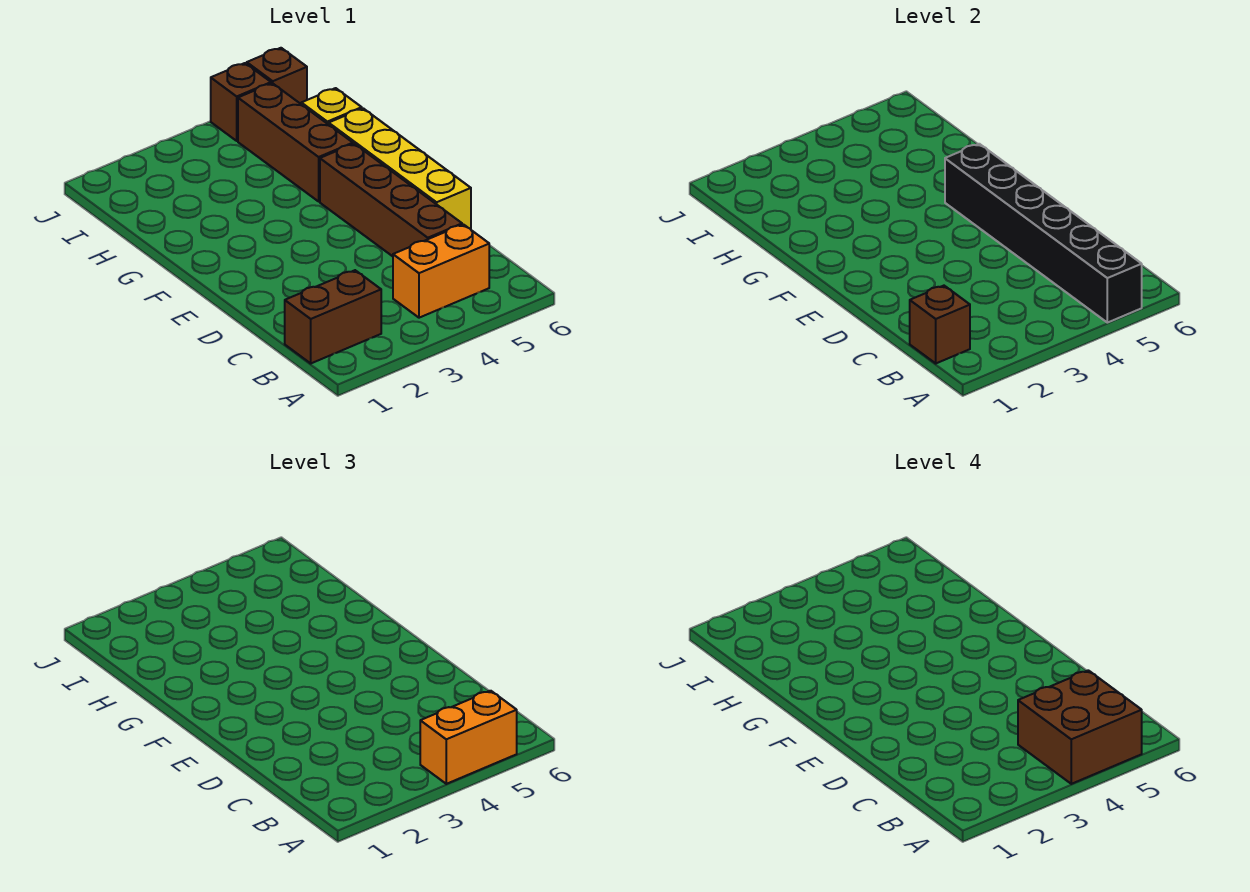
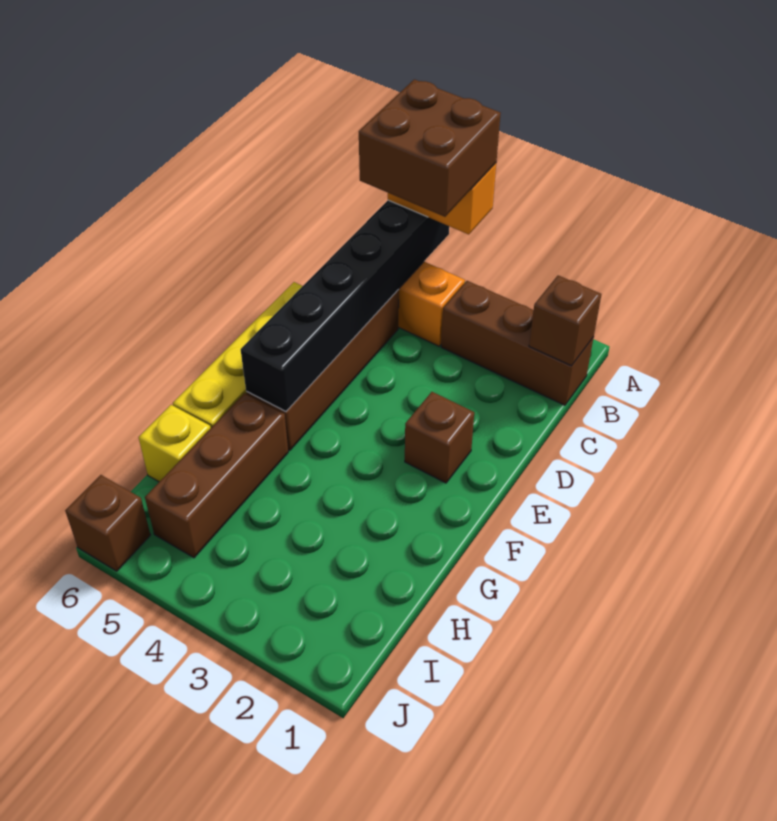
brown 1x2 brick [285,270,381,363] -> brown 1x3 brick [441,281,594,405]
brown 1x1 brick [211,63,271,141] -> brown 1x1 brick moved to [405,392,474,483]

